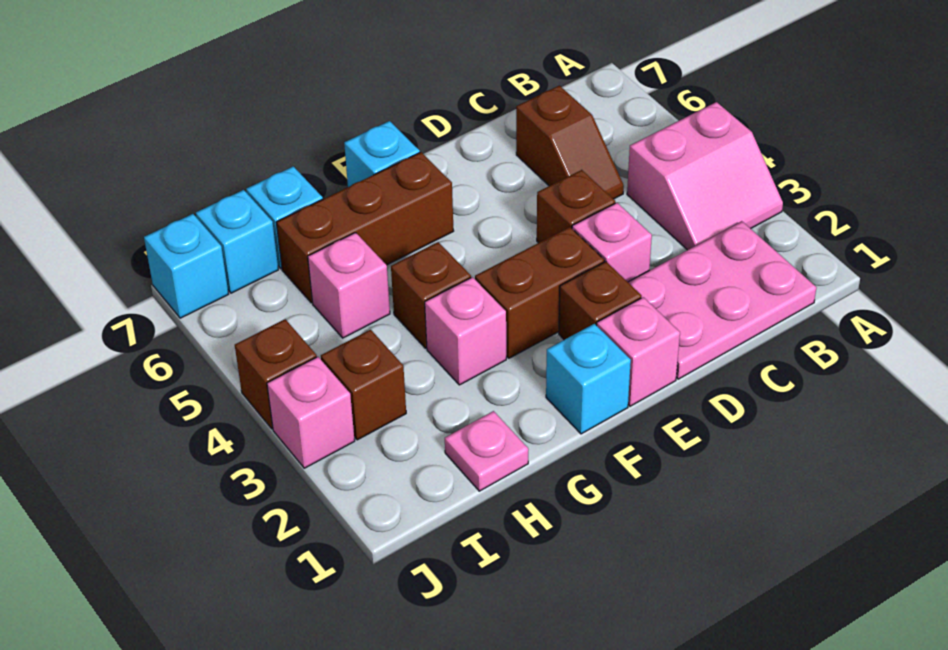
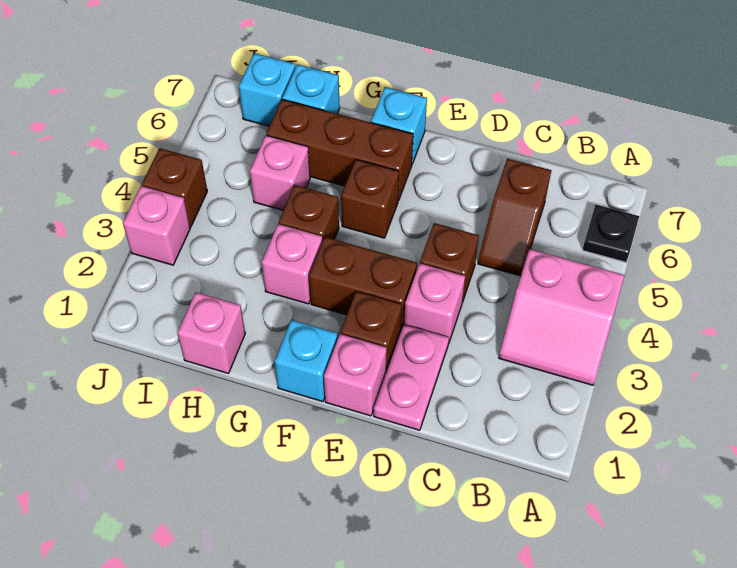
none -> black 1x1 plate [583,205,639,262]
pink 2x3 plate [628,221,816,379] -> pink 1x2 plate [374,325,449,430]
pink 1x1 plate [445,411,528,491] -> pink 1x1 brick [177,292,245,373]
brown 1x1 brick [321,330,406,440] -> brown 1x1 brick moved to [341,160,399,238]
cyan 1x1 brick [144,214,228,318] -> none

